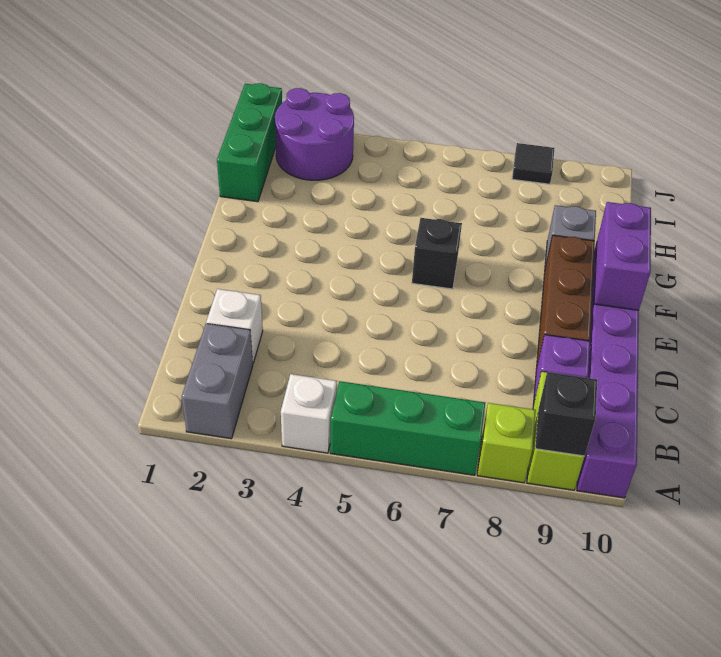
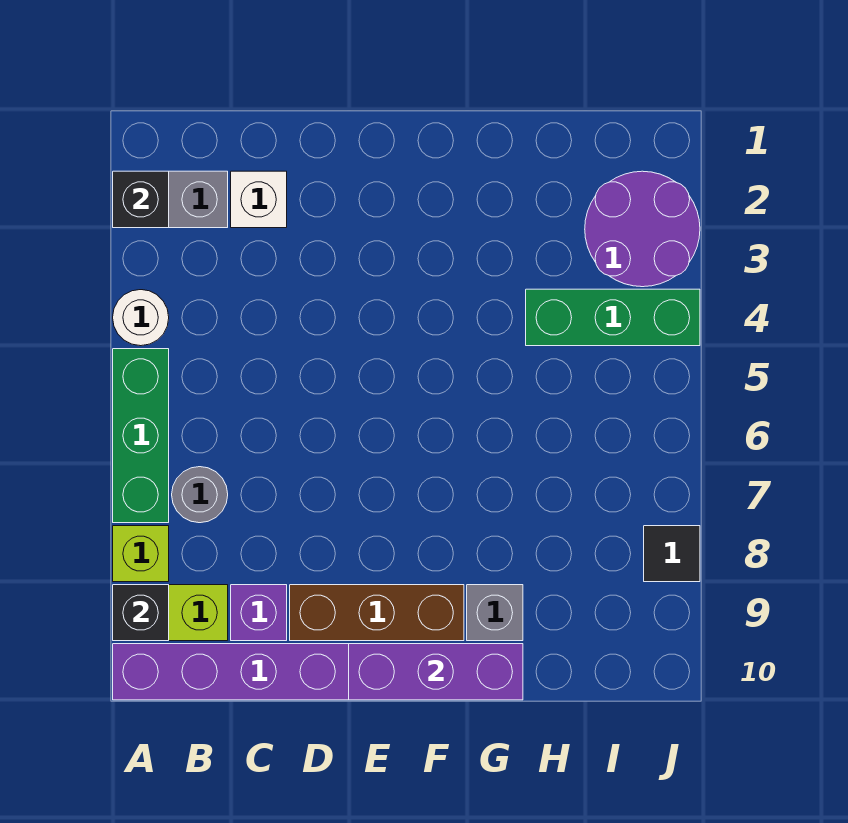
white 1x1 brick [281,374,337,453] -> white 1x1 round brick [113,290,169,346]
none -> grey 1x1 round brick [172,467,228,523]
purple 1x2 brick [594,202,651,310] -> purple 1x3 brick [349,644,523,700]
black 1x1 brick [412,218,462,289] -> black 1x1 brick moved to [113,171,169,228]
green 1x3 brick [217,83,282,202] -> green 1x3 brick moved to [526,289,700,346]

